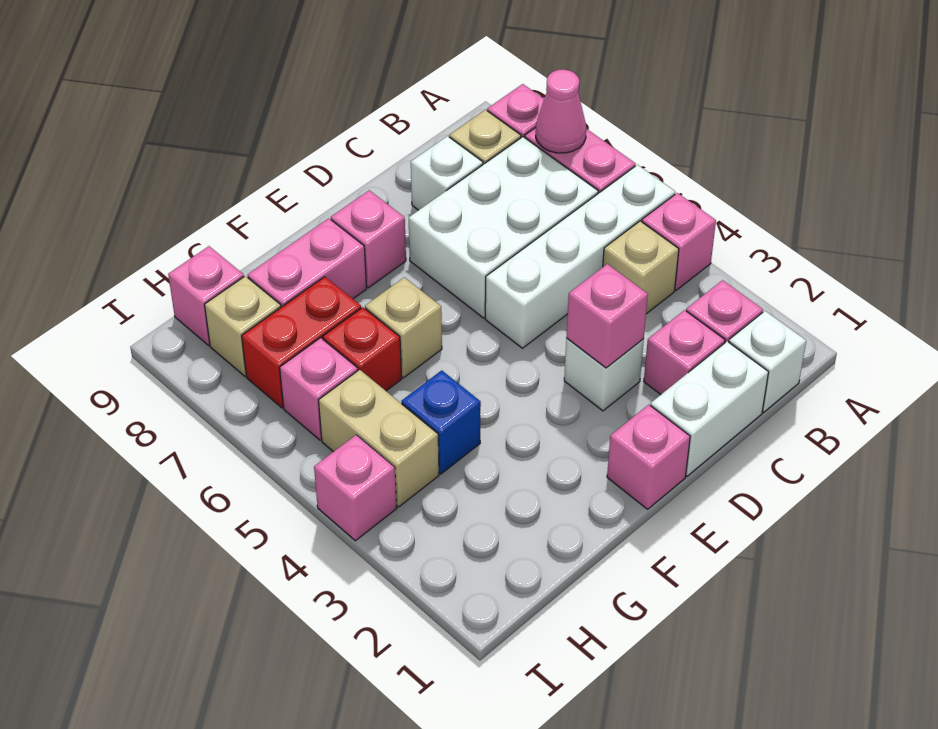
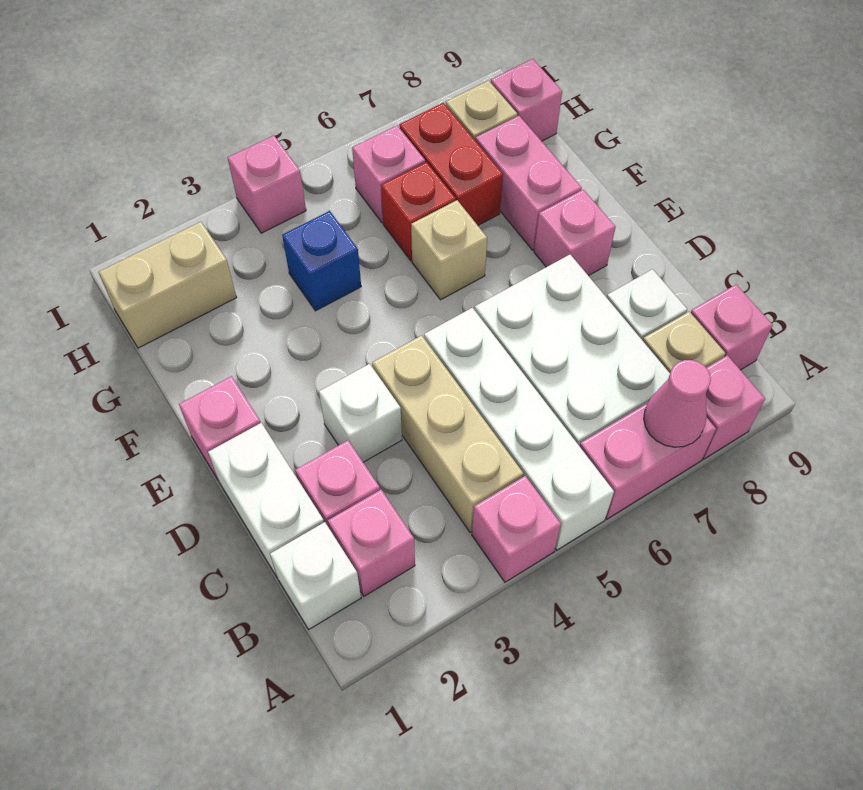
tan 1x1 brick [603,221,679,314] -> tan 1x3 brick [372,335,523,532]
pink 1x1 brick [566,264,648,368] -> pink 1x1 brick moved to [691,285,773,370]
tan 1x2 brick [319,370,439,507] -> tan 1x2 brick moved to [99,222,237,348]

